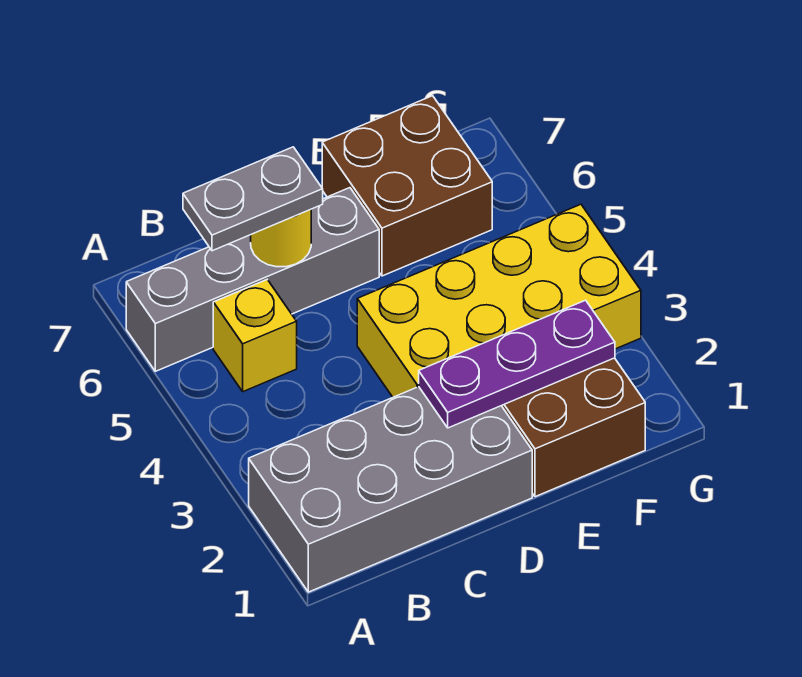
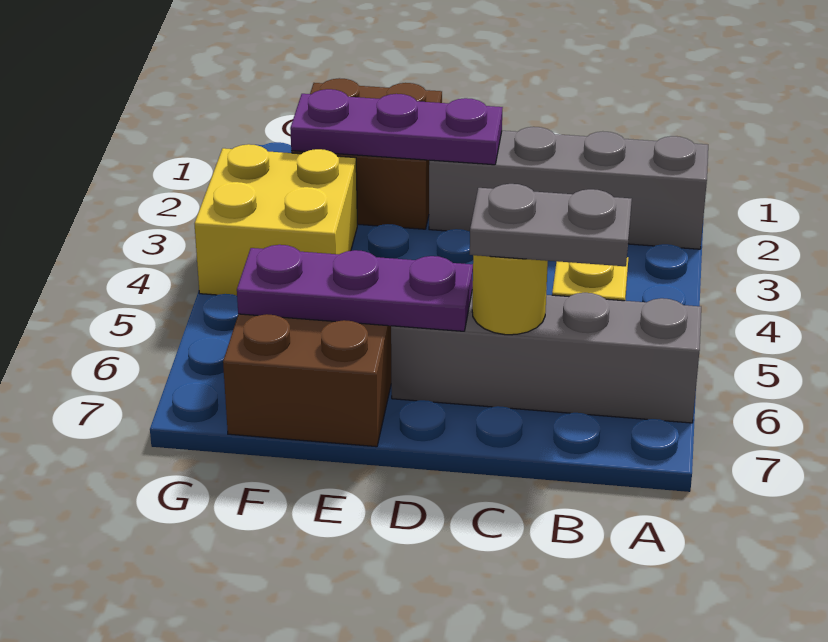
grey 2x4 brick [249,387,532,592] -> grey 1x4 brick [429,127,708,249]
yellow 2x4 brick [357,204,641,397] -> yellow 2x2 brick [195,144,357,296]
none -> purple 1x3 plate [237,245,473,331]

